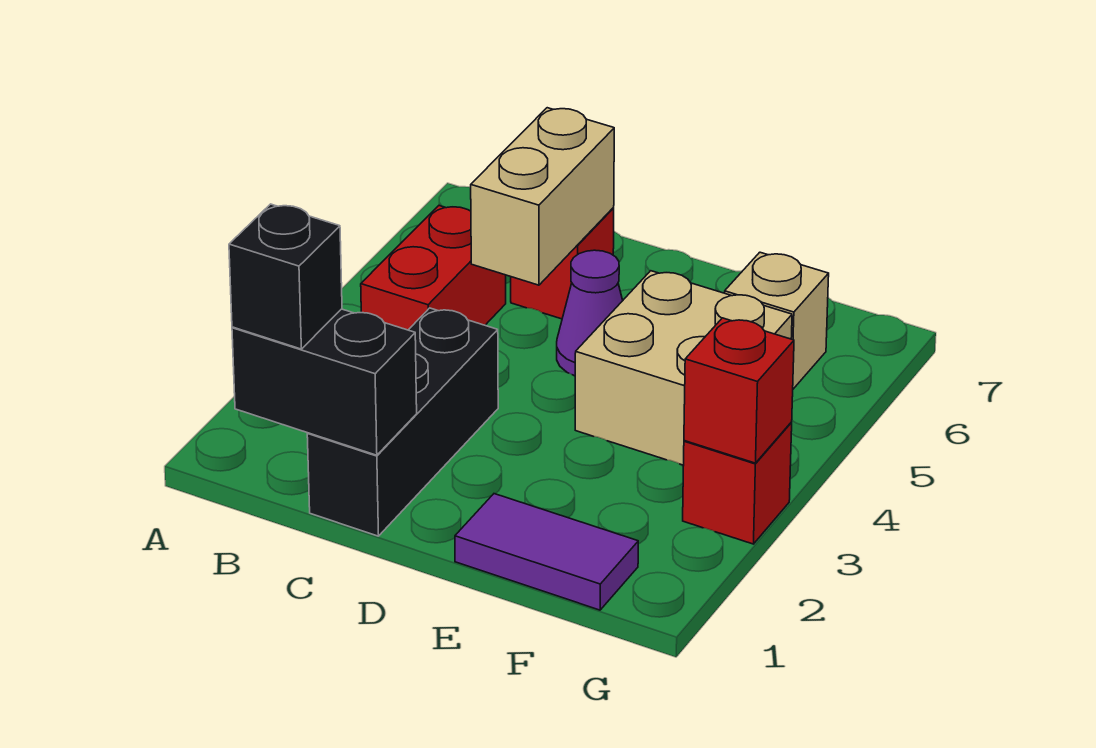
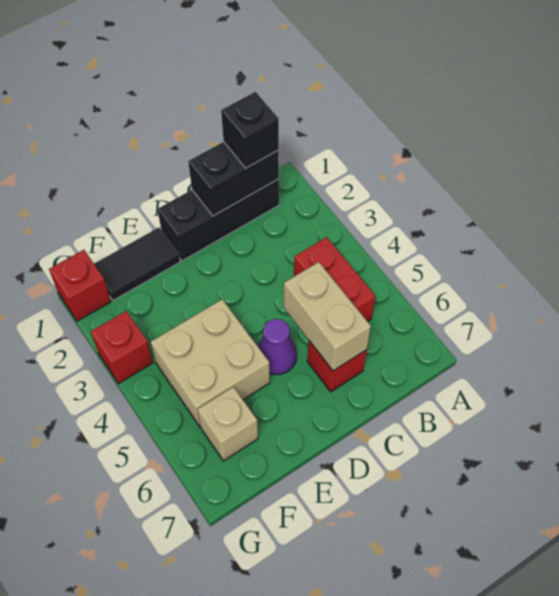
black 1x3 brick [307,308,498,536] -> black 1x3 brick turned to [157,179,279,261]
purple 1x2 tile [455,494,638,610] -> black 1x2 tile [94,228,180,300]
red 1x1 brick [684,318,794,463] -> red 1x1 brick moved to [49,250,111,321]

